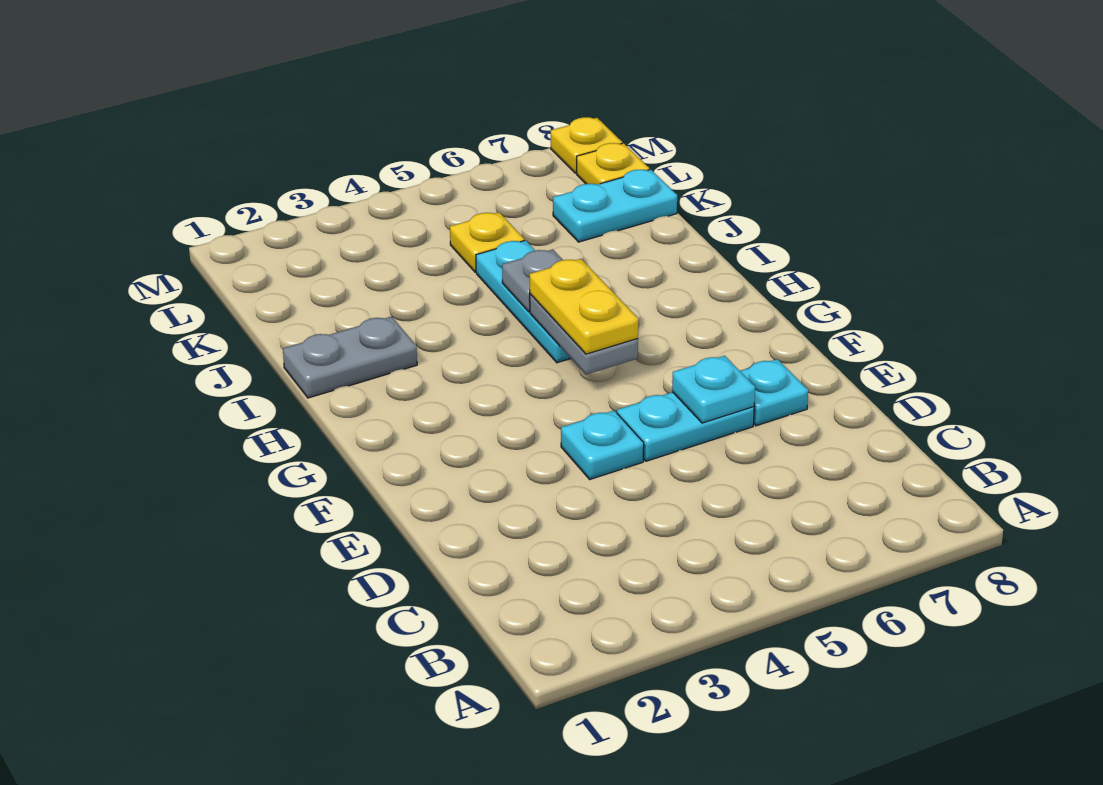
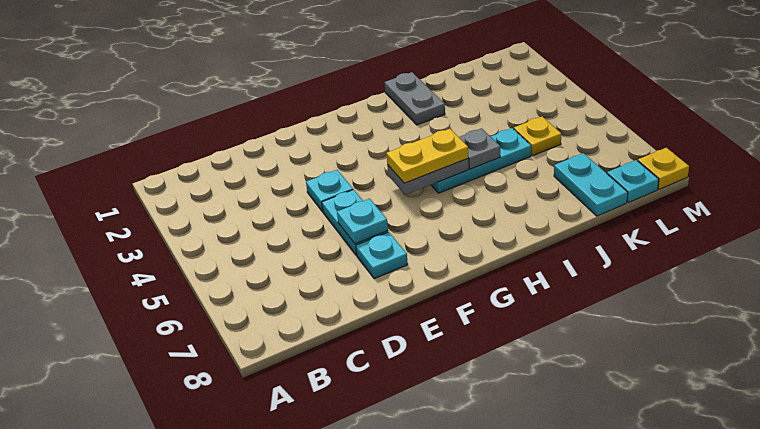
yellow 1x1 plate [577,143,649,185] -> cyan 1x1 plate [607,160,659,203]

